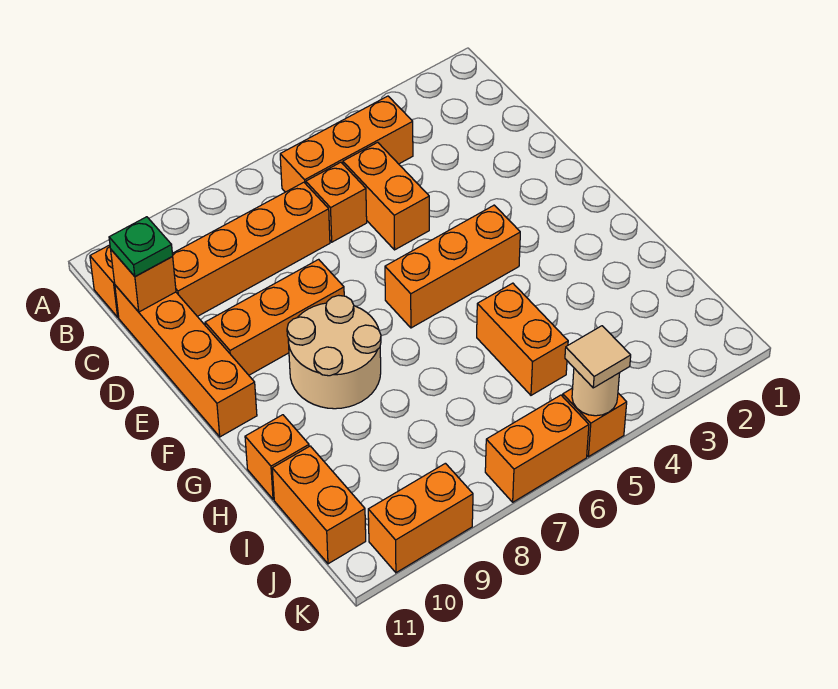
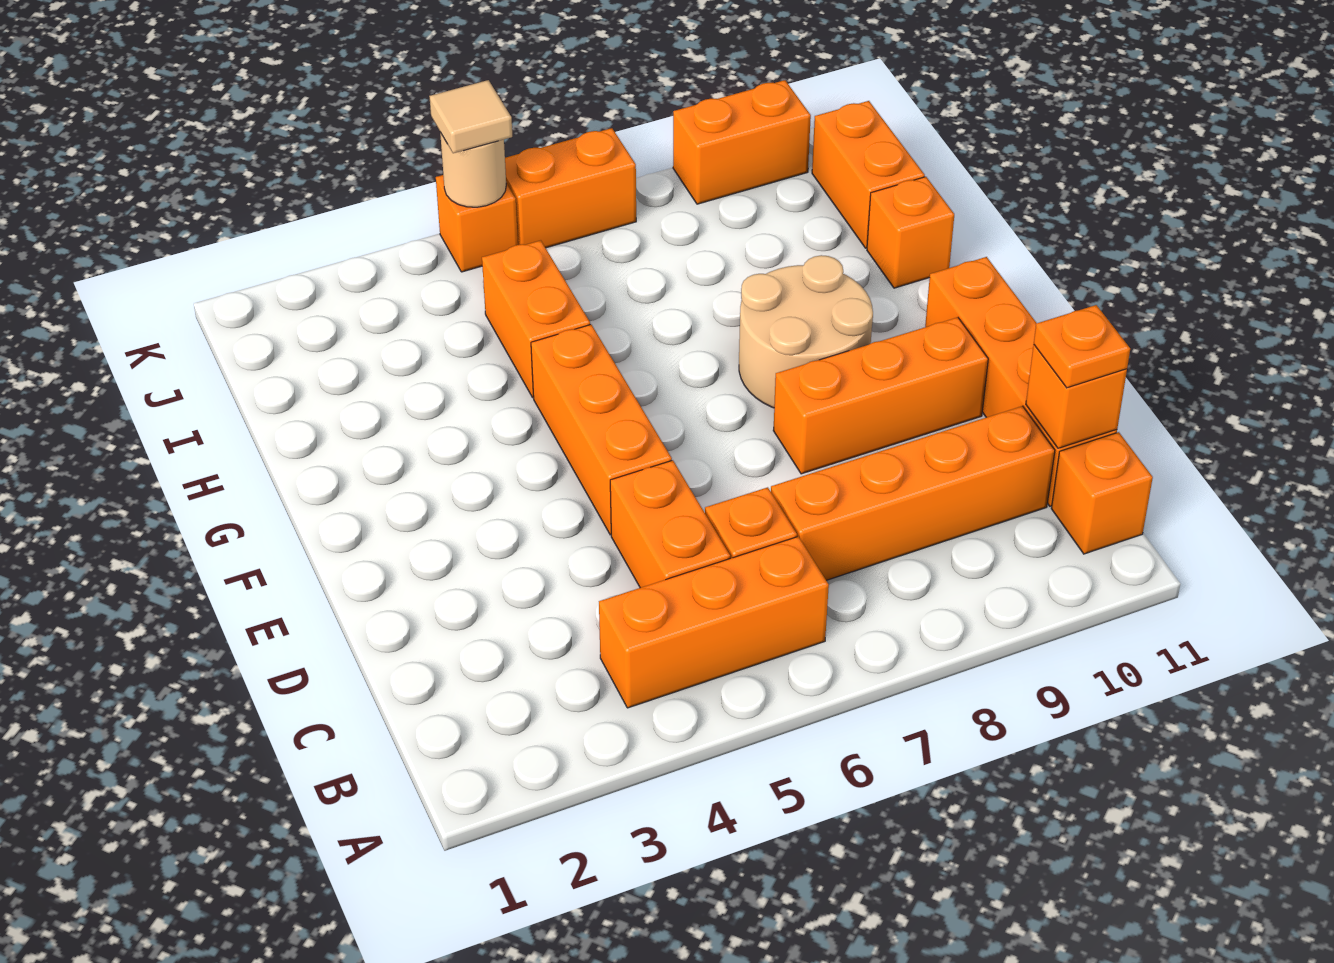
green 1x1 plate [109,217,173,277] -> orange 1x1 plate [1034,305,1130,388]
orange 1x3 brick [385,205,520,328] -> orange 1x3 brick turned to [531,324,672,535]

